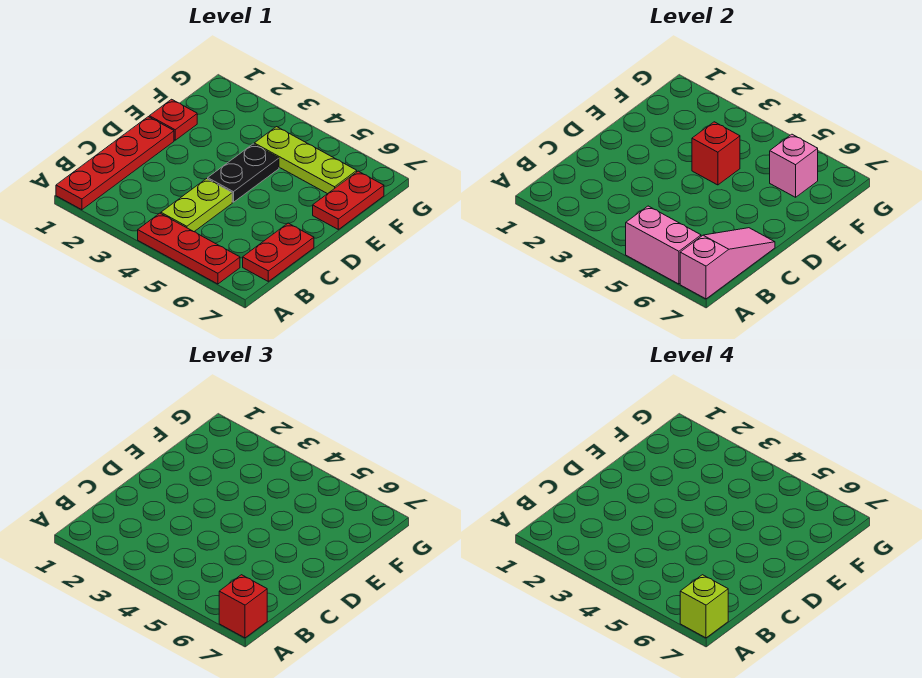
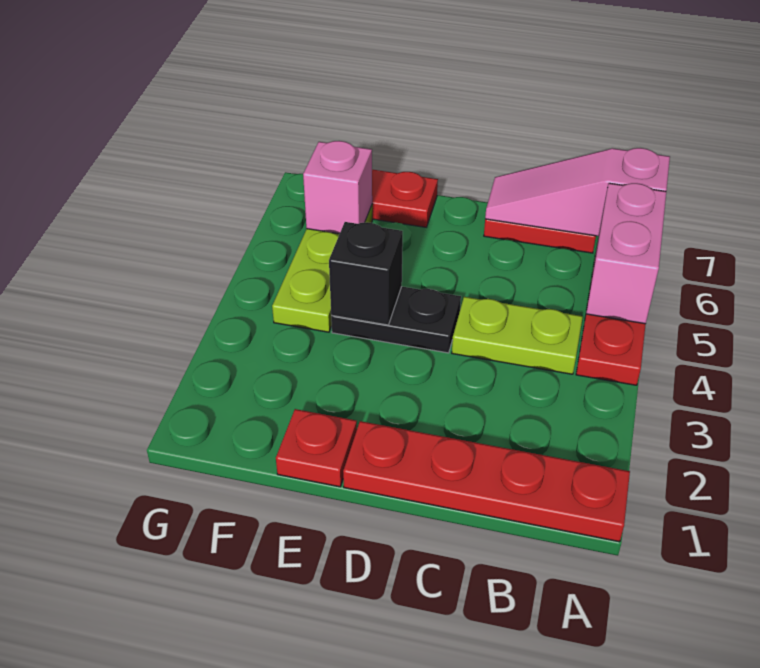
red 1x1 brick [219,575,267,638] -> none
lime 1x1 brick [680,575,728,638] -> none
red 1x1 brick [692,122,740,185] -> black 1x1 brick [329,222,403,325]

